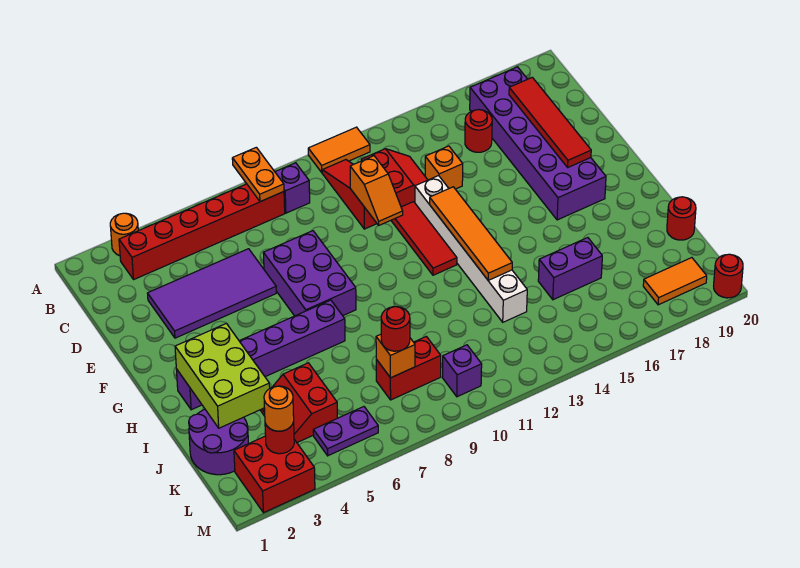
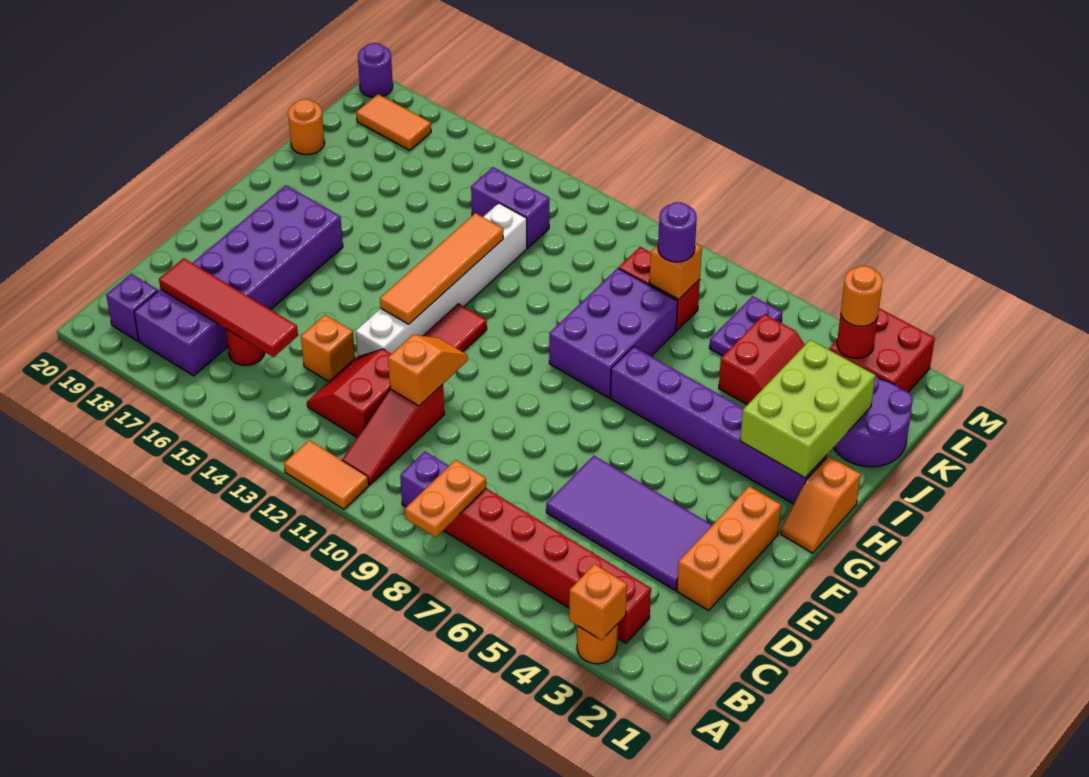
none -> orange 1x1 brick [569,564,627,640]
red 1x4 tile [509,77,591,167] -> red 1x4 tile turned to [159,258,298,357]
none -> orange 1x3 brick [677,486,781,611]
purple 2x3 brick [263,231,356,316] -> purple 2x3 brick moved to [549,268,678,398]
none -> orange 1x2 slope [781,456,861,553]
purple 1x2 brick [538,238,602,300] -> purple 1x2 brick moved to [471,167,549,248]
red 1x1 round brick [667,197,696,240] -> orange 1x1 round brick [288,99,325,155]
red 1x1 round brick [381,307,410,351] -> purple 1x1 round brick [658,202,697,262]
purple 1x2 plate [313,407,378,456] -> purple 1x2 plate turned to [709,296,782,356]
purple 1x1 brick [442,345,482,397] -> purple 1x1 brick moved to [106,274,158,341]
red 1x1 round brick [714,254,743,298] -> purple 1x1 round brick [358,43,393,97]

